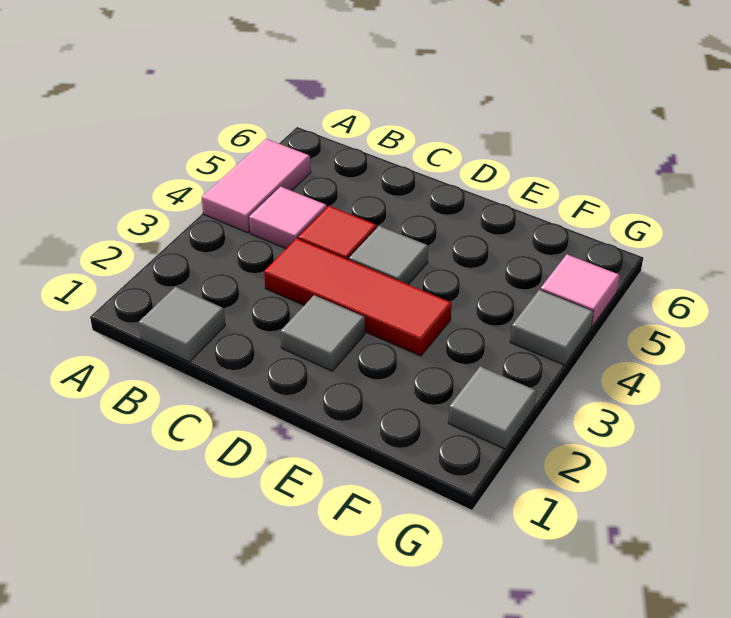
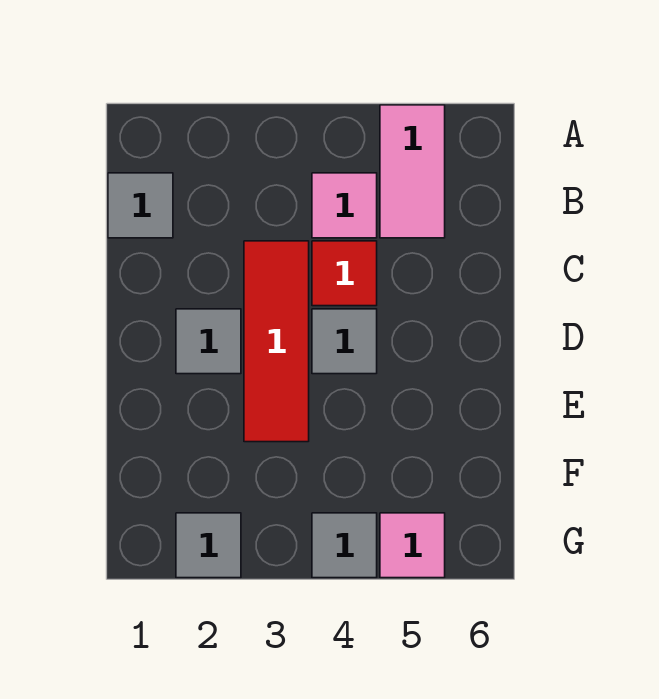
pink 1x2 tile [202,139,311,233] -> pink 1x2 tile turned to [380,105,445,238]

